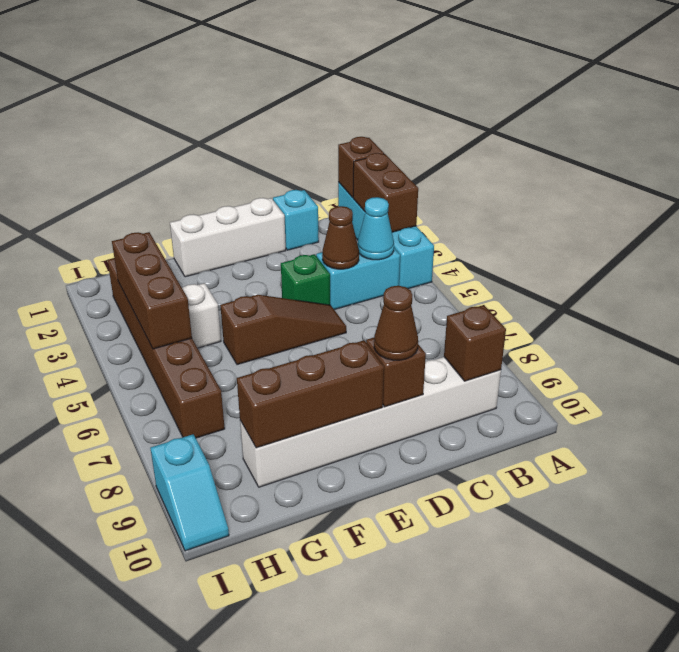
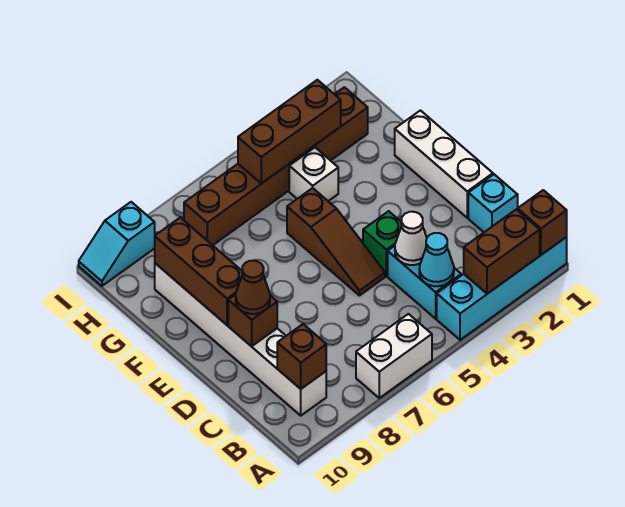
none -> white 1x2 brick [356,314,432,398]
brown 1x1 cone [322,206,359,269] -> white 1x1 cone [395,212,427,265]

